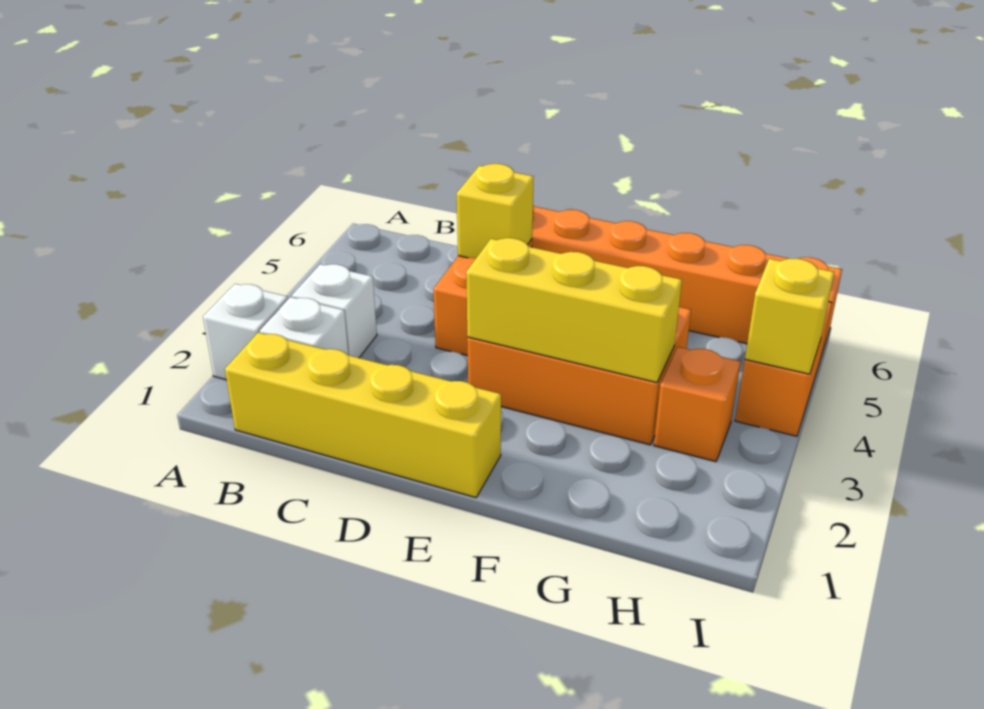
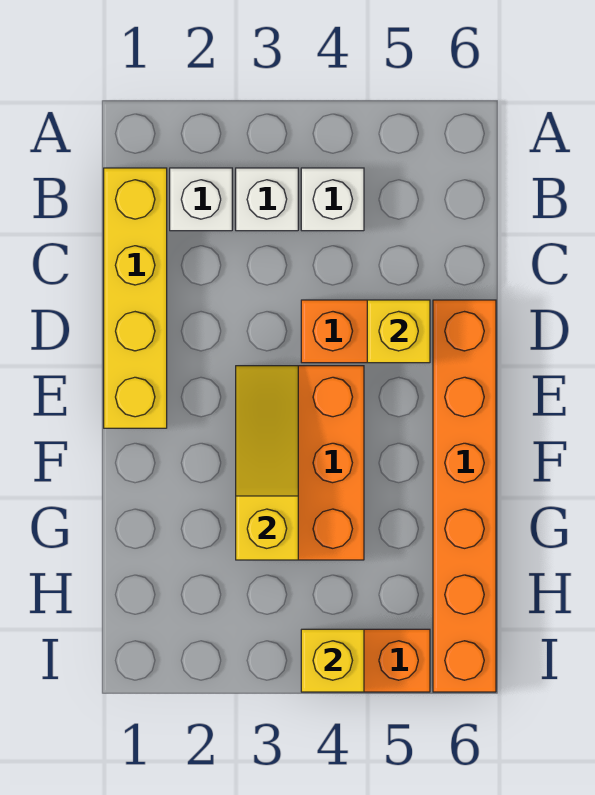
white 1x1 brick [203,284,288,380] -> white 1x1 brick moved to [301,168,364,231]
yellow 1x3 brick [466,238,682,383] -> yellow 1x3 slope [236,366,298,560]
orange 1x1 brick [654,347,741,462] -> none

